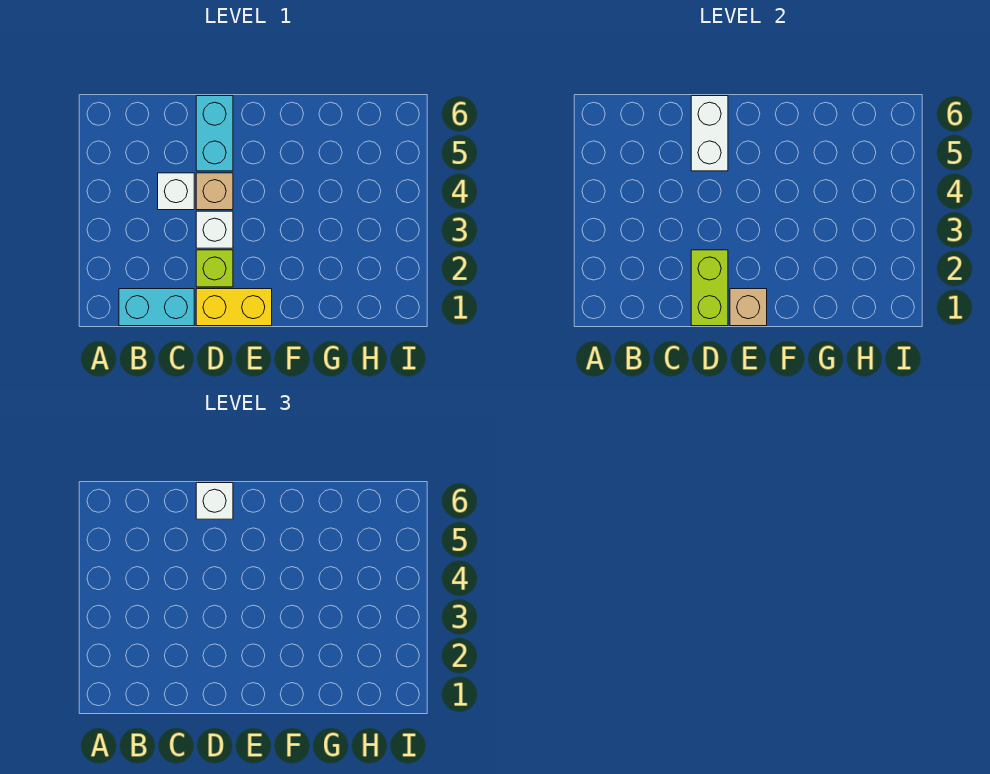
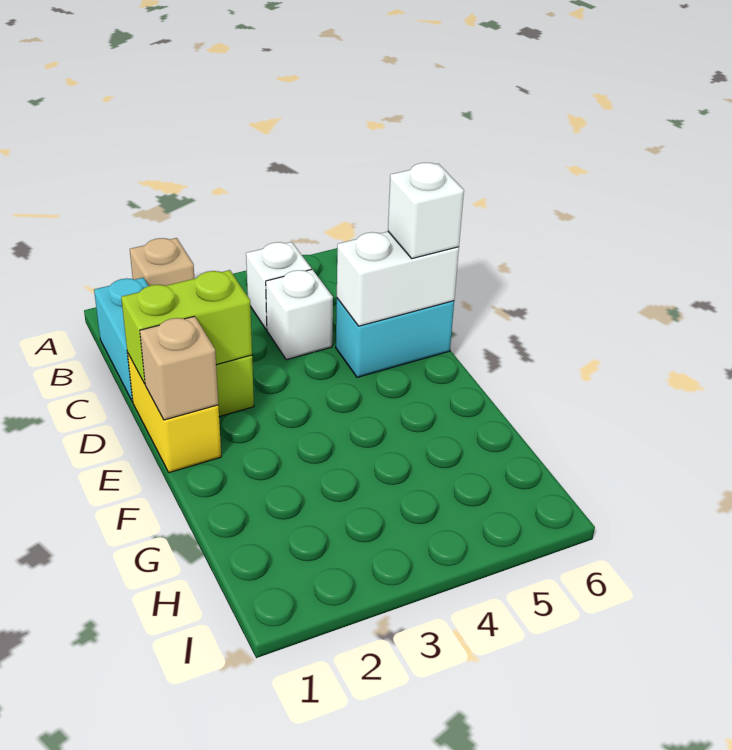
white 1x1 brick [196,211,233,248] -> white 1x1 brick moved to [246,242,311,330]
tan 1x1 brick [196,173,233,210] -> tan 1x1 brick moved to [130,238,194,286]

